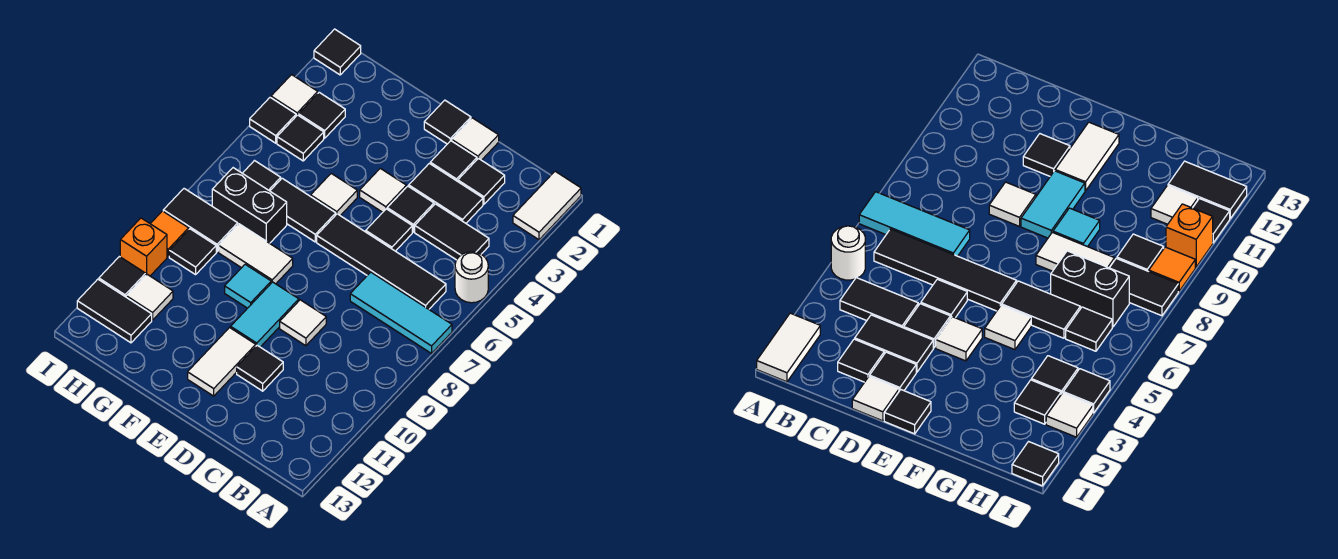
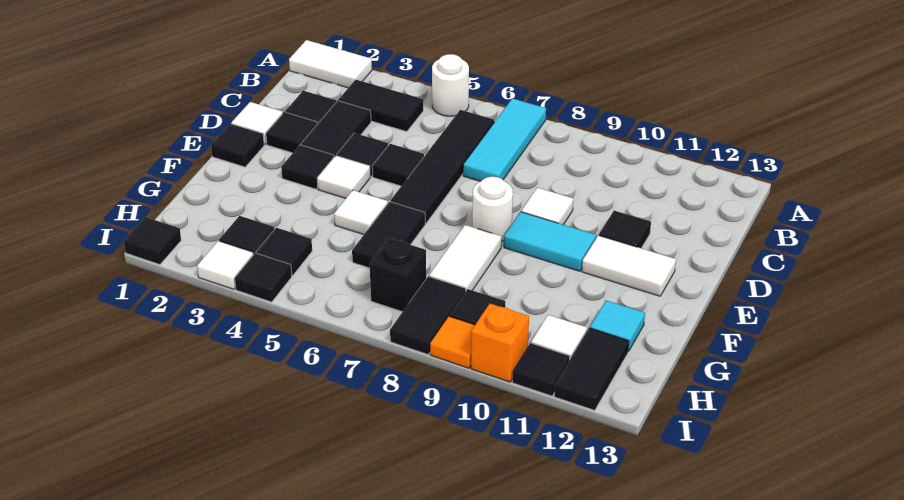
black 1x2 tile [415,204,489,260] -> black 1x2 tile turned to [338,80,423,132]
none -> white 1x1 round brick [472,177,513,241]
cyan 1x1 tile [225,264,271,308] -> cyan 1x1 tile moved to [590,300,645,352]
black 1x2 brick [212,168,287,243] -> black 1x1 brick [370,238,426,312]
black 1x1 tile [242,161,281,191] -> black 1x1 tile moved to [281,145,334,189]

